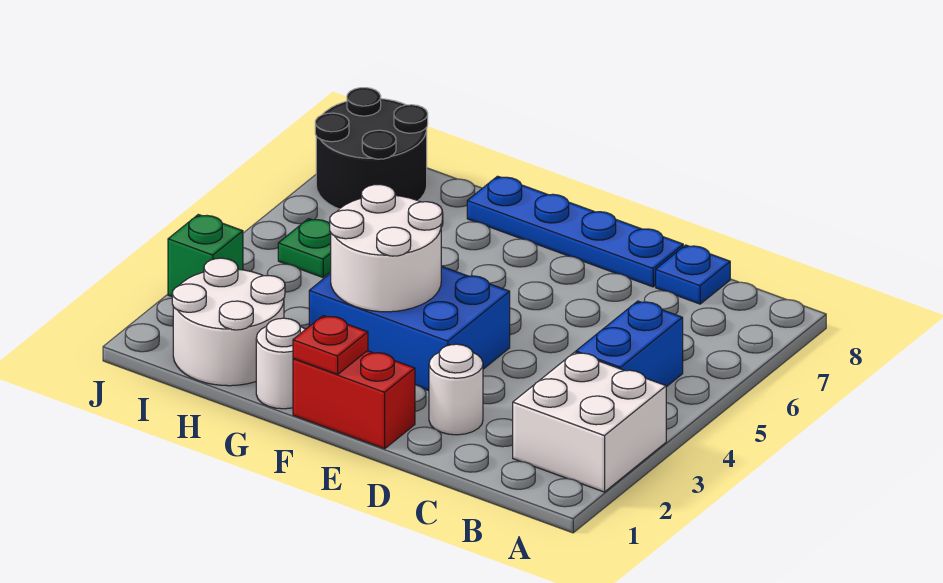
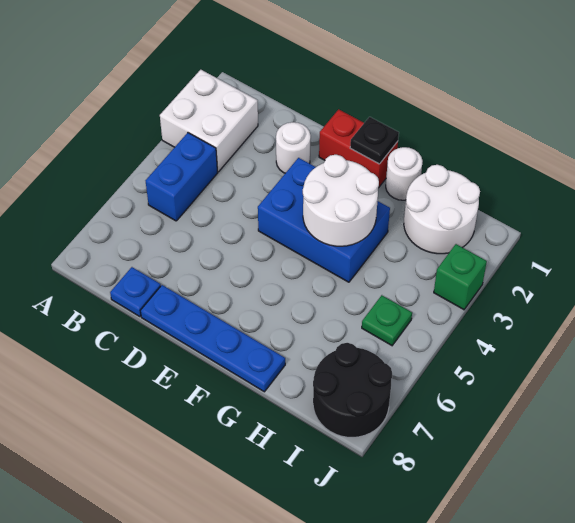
red 1x1 plate [293,316,368,374] -> black 1x1 plate [350,117,399,164]

